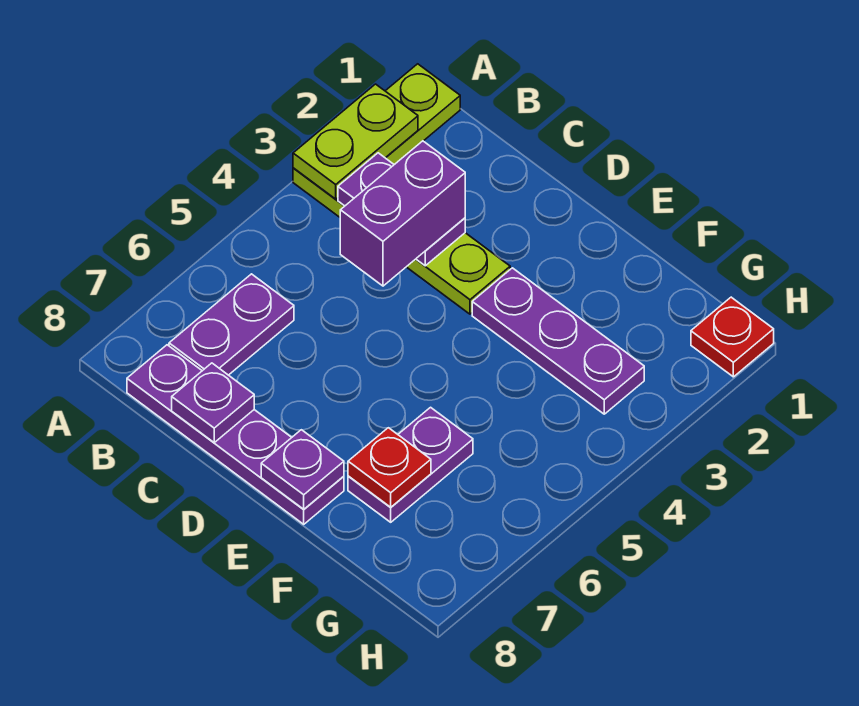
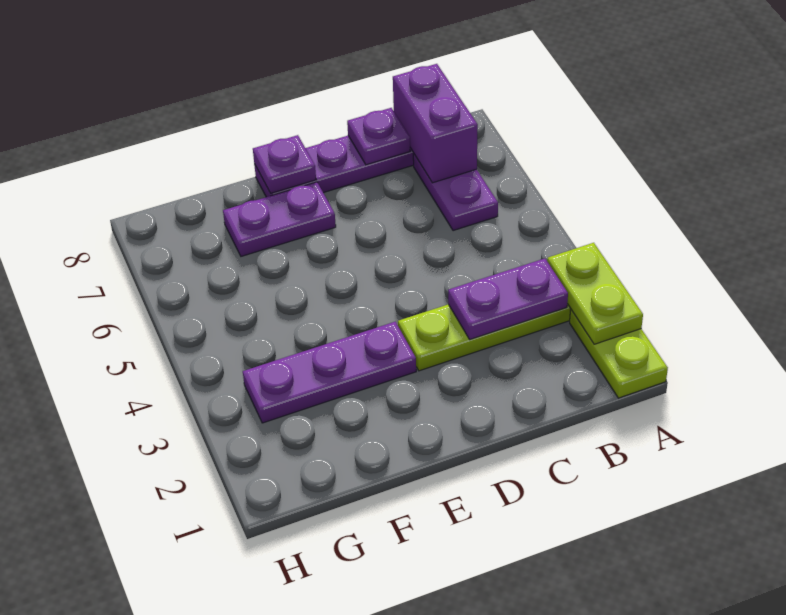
purple 1x2 brick [340,141,465,286] -> purple 1x2 brick moved to [393,64,478,183]
purple 1x2 plate [348,407,473,522] -> purple 1x2 plate turned to [223,182,336,256]
red 1x1 plate [348,428,431,507] -> none
red 1x1 plate [691,297,774,377] -> none

